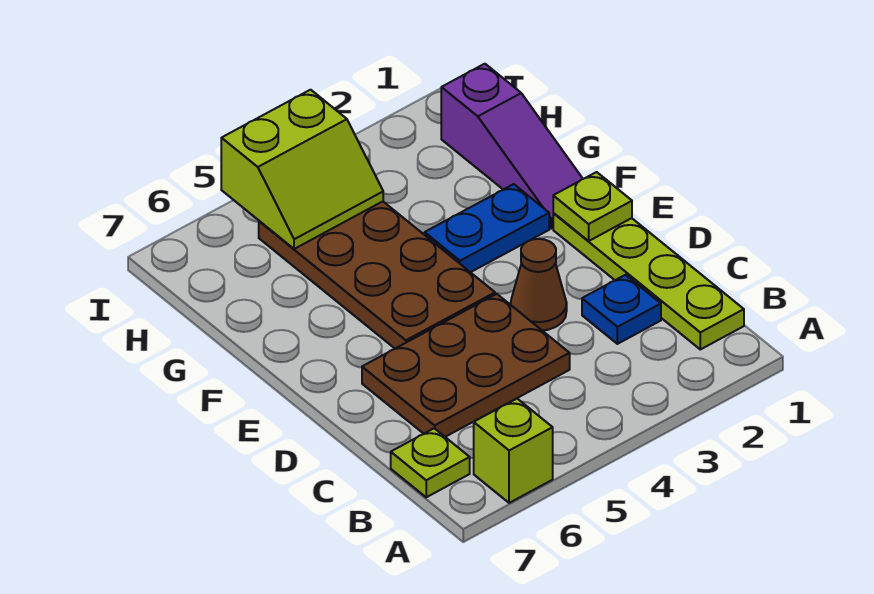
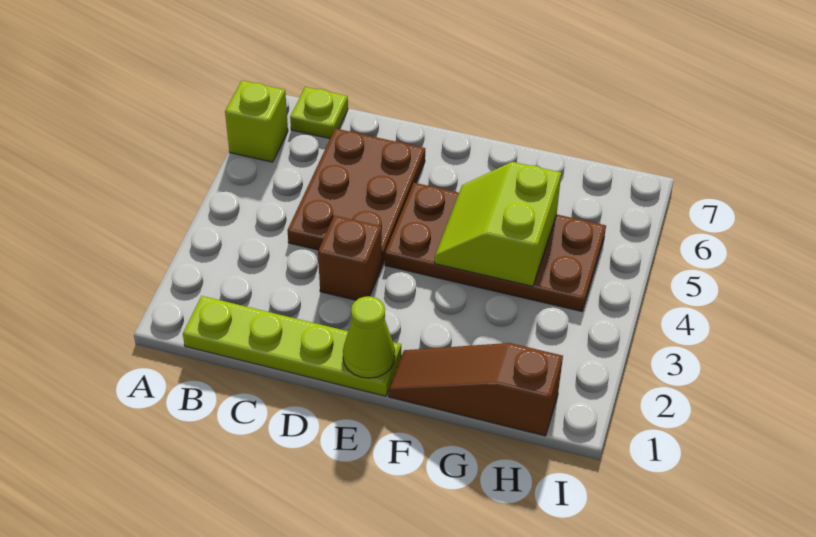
blue 1x1 plate [582,275,661,344] -> none
brown 1x1 cone [511,239,567,331] -> brown 1x1 brick [318,216,382,300]
lime 1x1 plate [553,172,632,241] -> lime 1x1 cone [343,296,395,378]
purple 1x3 slope [441,64,583,229] -> brown 1x3 slope [389,343,563,436]
blue 1x2 plate [425,184,549,272] -> none
lime 2x2 slope [221,90,383,249] -> lime 2x2 slope moved to [435,162,561,286]

